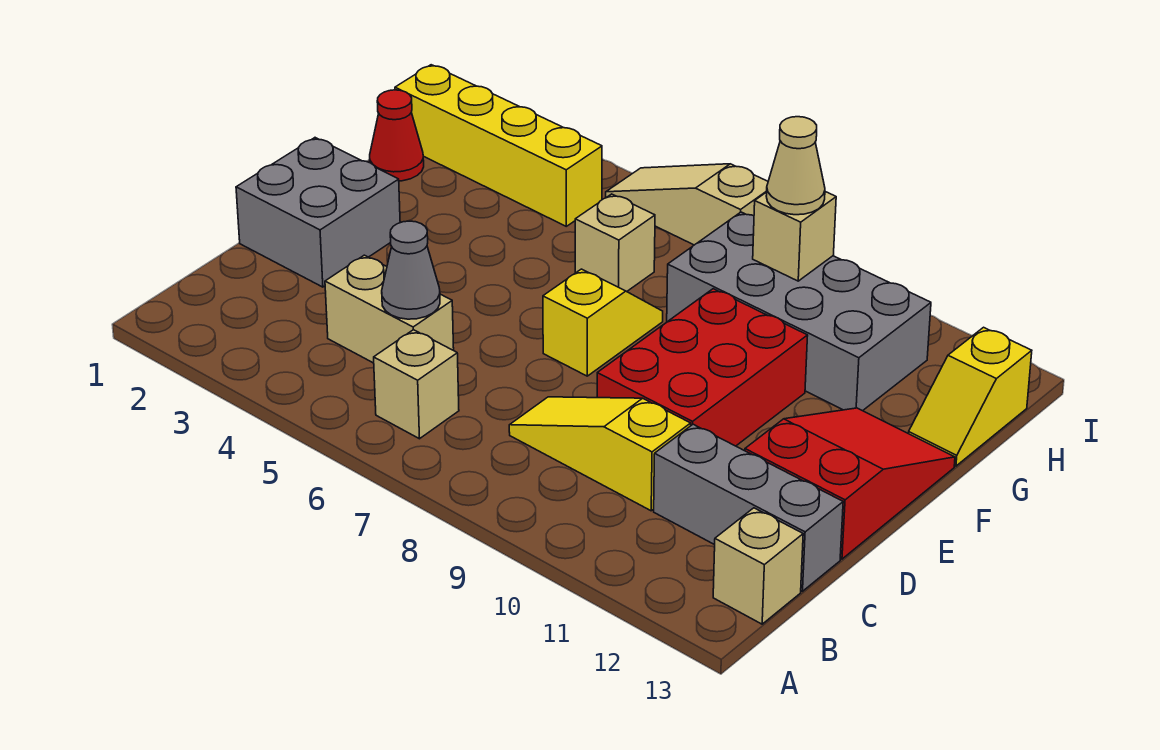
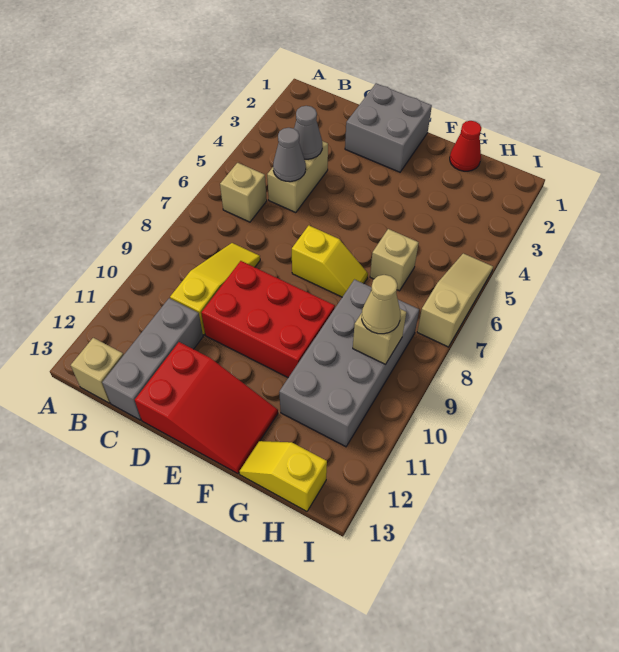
none -> grey 1x1 cone [294,106,322,159]
yellow 1x4 brick [395,65,602,226] -> none

